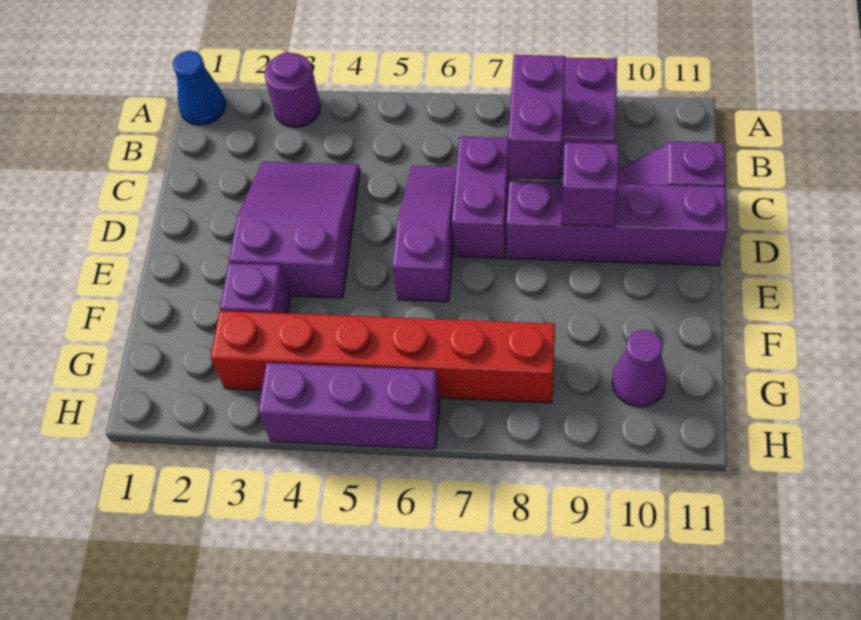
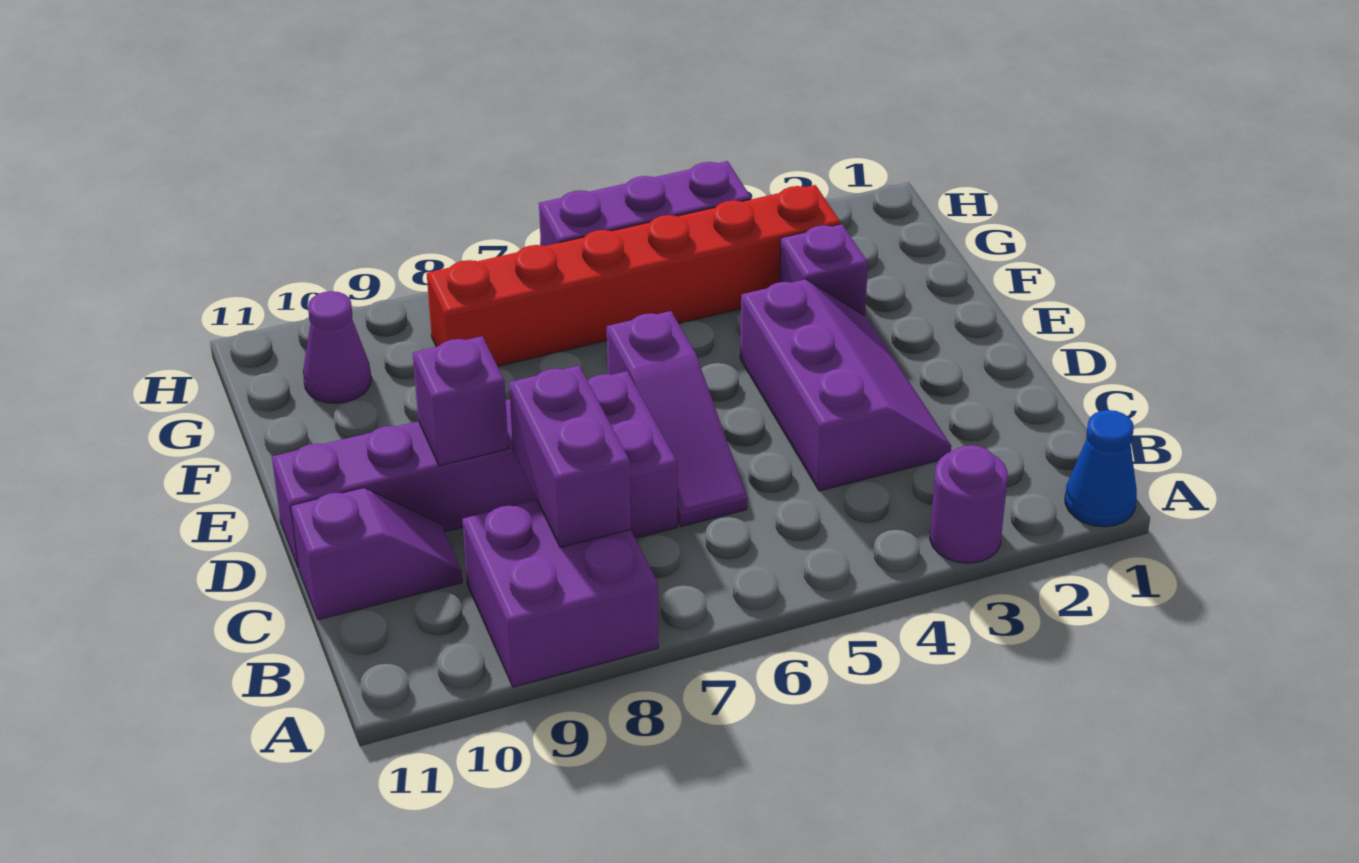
purple 2x3 slope [229,162,360,298] -> purple 2x3 slope turned to [740,279,951,491]

